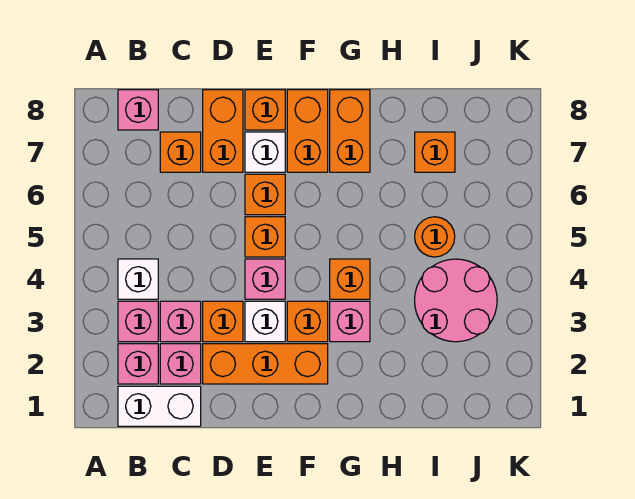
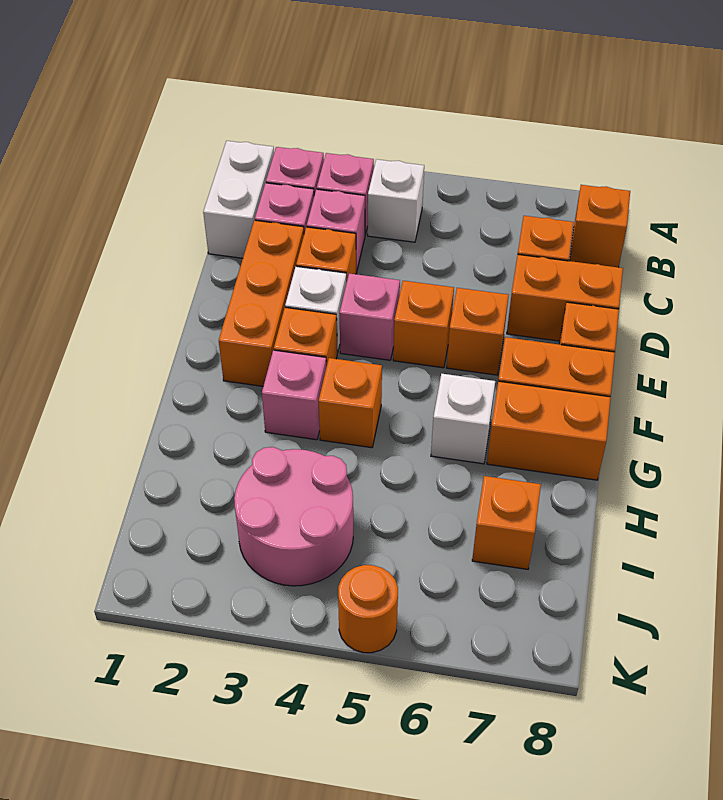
pink 1x1 brick [118,90,158,130] -> orange 1x1 brick [570,185,630,267]
white 1x1 brick [245,132,285,172] -> white 1x1 brick moved to [431,374,495,464]
orange 1x1 round brick [415,217,455,257] -> orange 1x1 round brick moved to [338,565,398,653]

